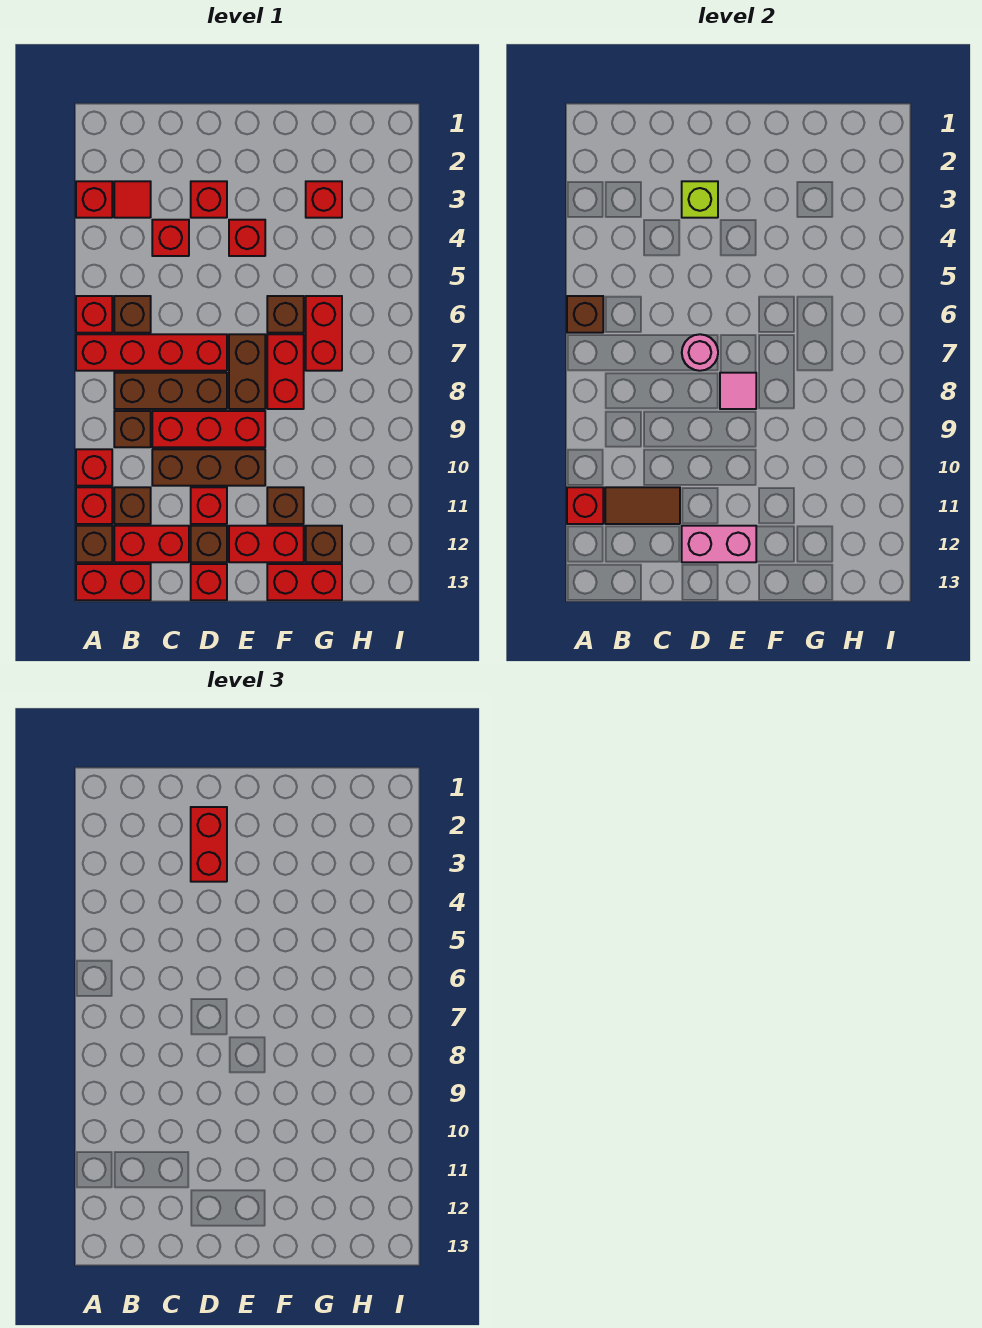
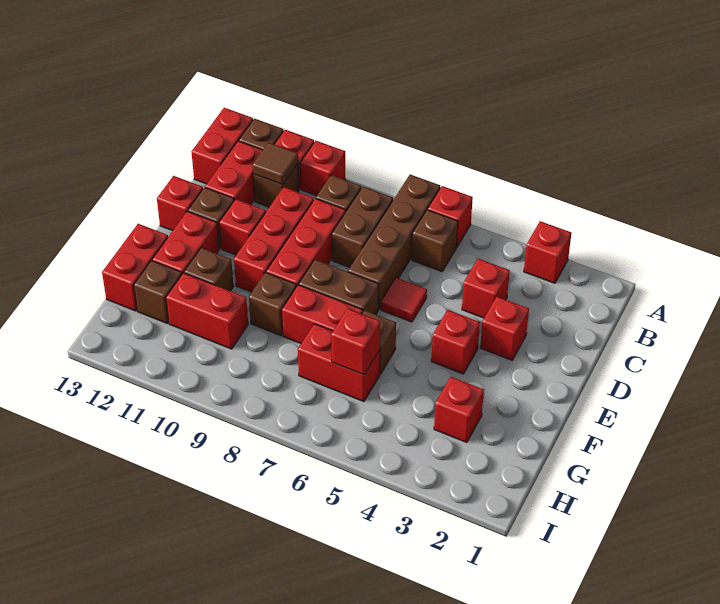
brown 1x1 brick [567,296,603,333] -> brown 1x1 brick moved to [249,272,296,336]
red 1x4 brick [76,334,227,371] -> brown 1x4 brick [348,175,440,309]
red 1x1 brick [567,487,603,524] -> red 1x1 brick moved to [331,309,380,375]
red 1x1 tile [114,181,151,218] -> red 1x1 tile moved to [381,278,427,322]
brown 1x3 brick [114,373,227,409] -> brown 1x2 brick [332,187,393,267]
brown 1x2 tile [605,487,680,524] -> brown 1x1 tile [253,143,298,185]
brown 1x3 brick [152,449,265,486] -> red 1x3 brick [234,187,314,292]
red 1x2 brick [191,807,227,882] -> red 1x2 brick moved to [166,273,248,349]
lime 1x1 brick [682,181,718,218] -> none
pink 1x1 round brick [682,334,718,371] -> none
pink 1x2 brick [682,526,756,562] -> none
pink 1x1 tile [720,373,756,409] -> none

